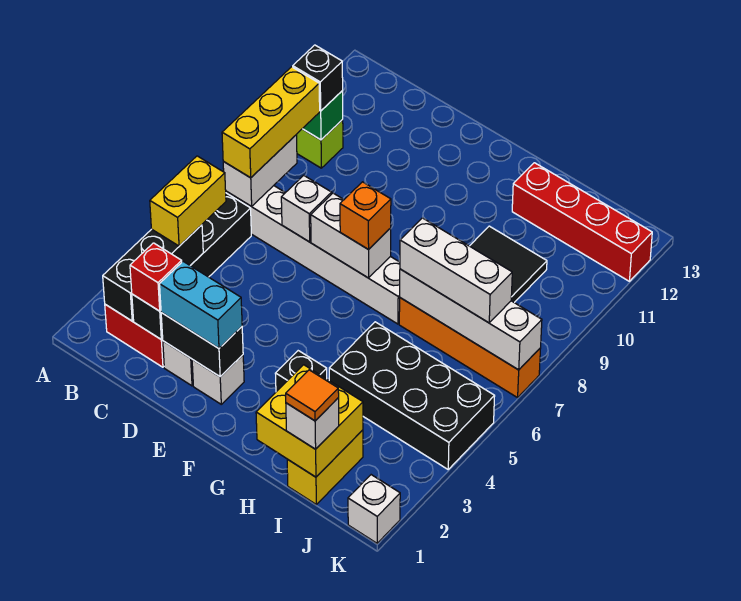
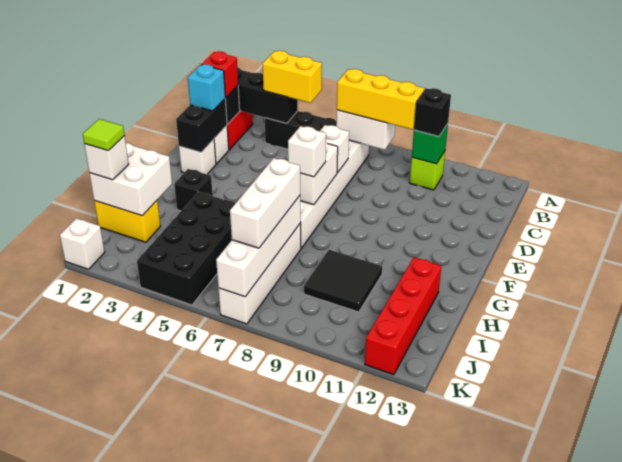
cyan 1x2 brick [160,262,242,348] -> cyan 1x1 brick [188,64,226,111]
orange 1x1 brick [340,182,391,250] -> white 1x1 brick [288,126,326,177]
yellow 2x2 brick [256,365,363,477] -> white 2x2 brick [89,143,172,216]
orange 1x4 brick [399,298,541,398] -> white 1x4 brick [218,223,301,324]
orange 1x1 tile [286,370,339,421] -> lime 1x1 tile [83,119,125,151]

